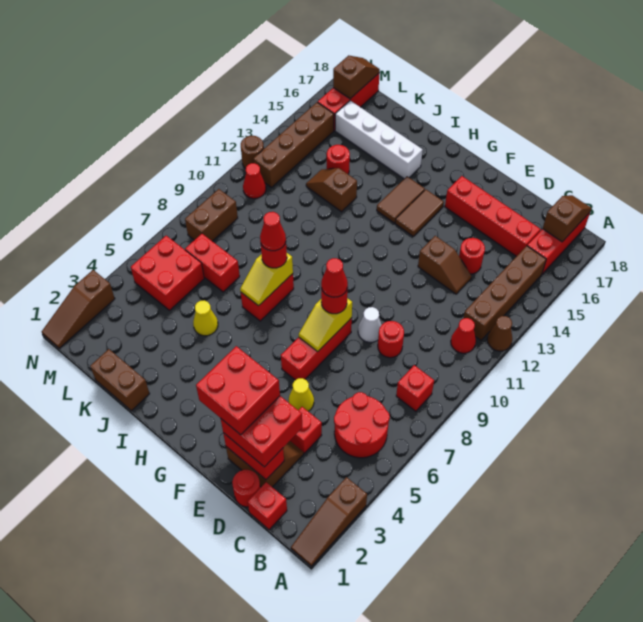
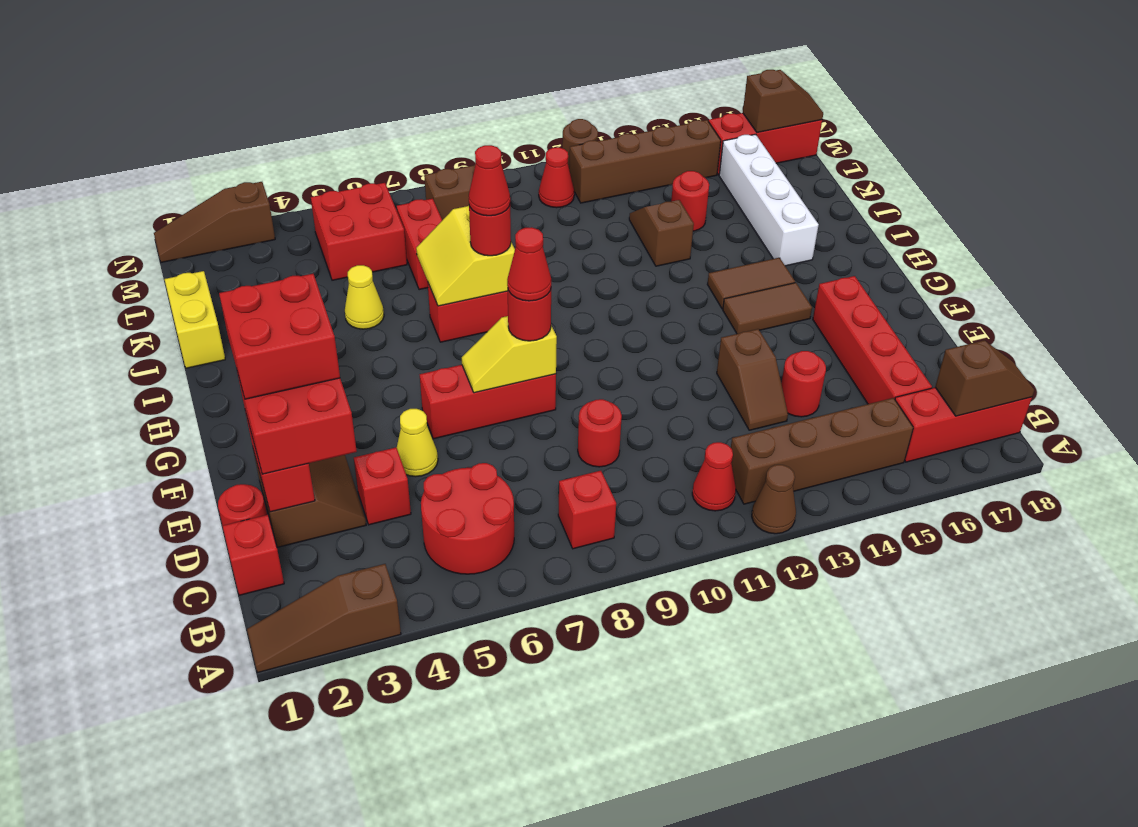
white 1x1 cone [358,307,381,342] -> none
yellow 1x2 slope [240,253,293,306] -> yellow 2x2 slope [416,206,515,306]
brown 1x2 brick [90,349,150,411] -> yellow 1x2 brick [164,271,225,368]

